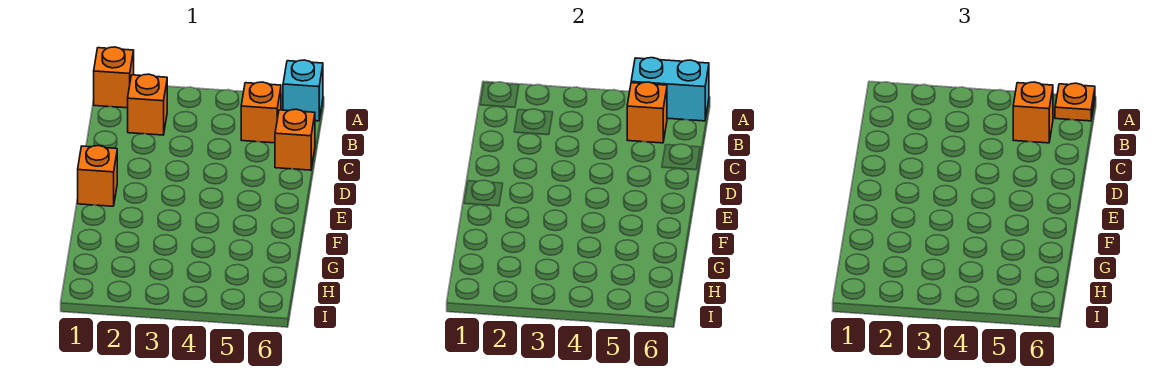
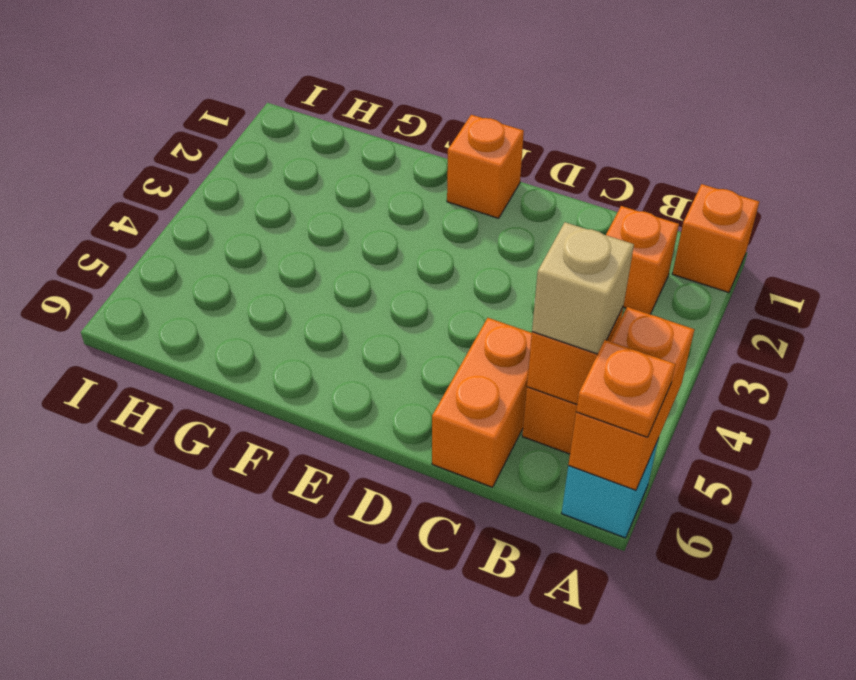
cyan 1x2 brick [631,58,709,121] -> orange 1x2 brick [568,307,695,490]
orange 1x1 brick [1013,82,1053,143] -> tan 1x1 brick [532,222,634,354]
orange 1x1 brick [275,109,315,170] -> orange 1x2 brick [432,318,532,487]

